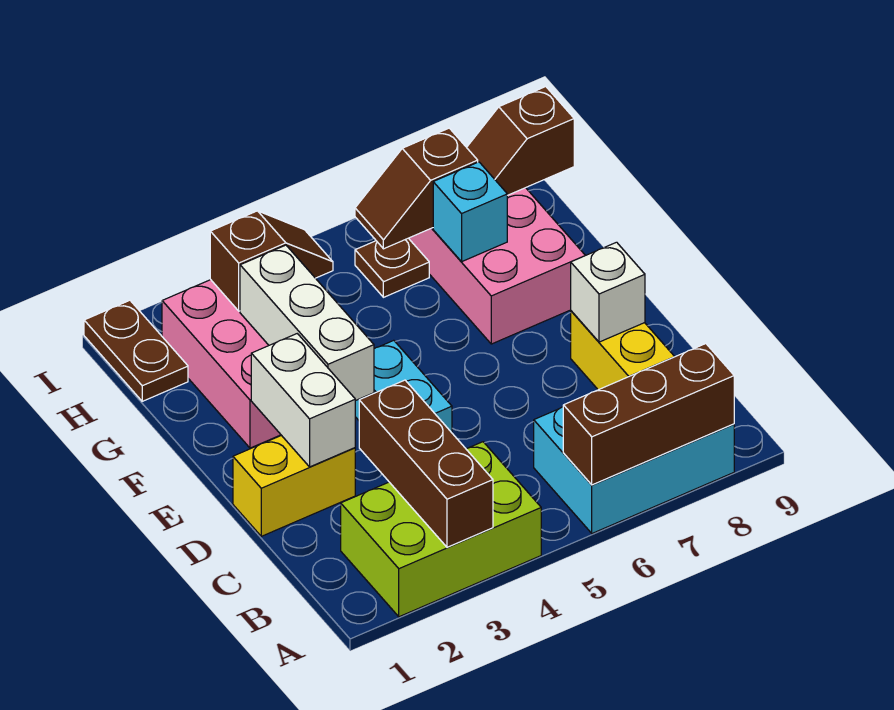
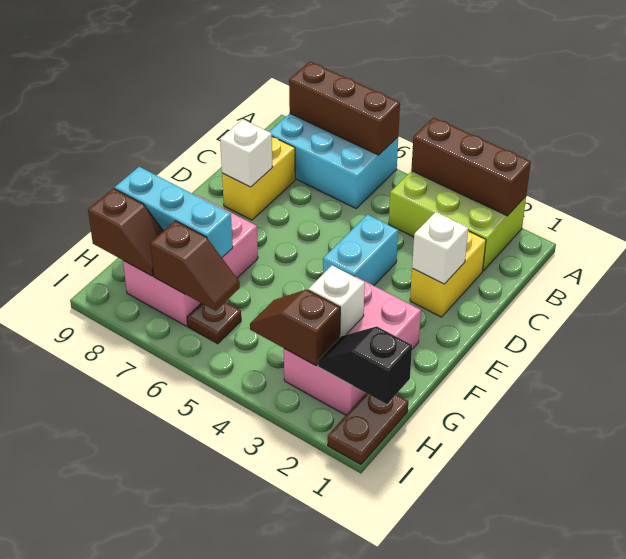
brown 1x3 brick [359,380,493,547] -> brown 1x3 brick turned to [411,117,531,216]
yellow 1x2 brick [233,435,355,536] -> yellow 1x2 brick turned to [410,231,486,317]
white 1x2 brick [251,334,355,467] -> white 1x1 brick [412,212,468,284]
white 1x3 brick [240,245,374,401] -> white 1x1 brick [308,266,365,337]
cyan 1x1 brick [433,162,507,262] -> cyan 1x3 brick [115,167,233,257]
none -> black 1x2 slope [318,326,412,404]

